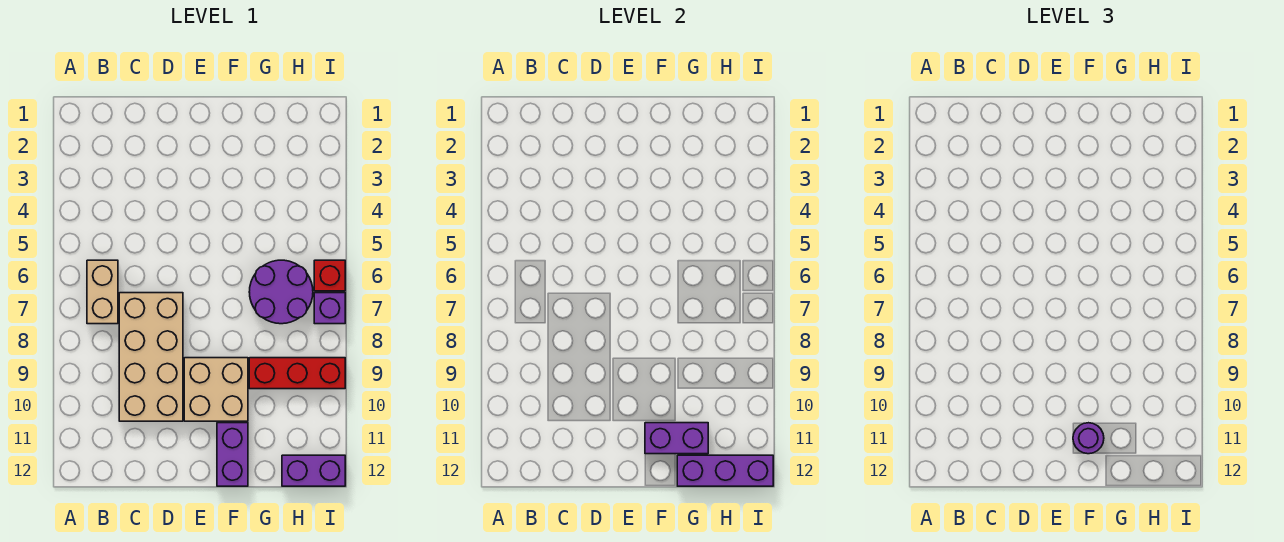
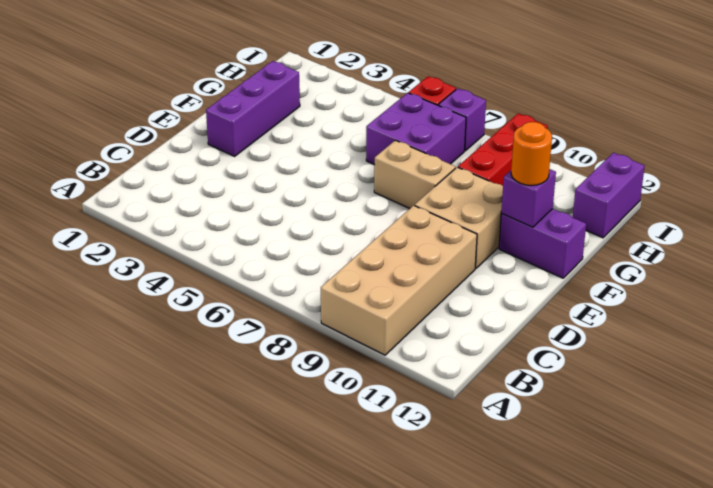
tan 1x2 brick [87,260,118,324] -> tan 1x2 brick moved to [374,140,456,209]
tan 2x4 brick [119,293,183,421] -> tan 2x4 brick turned to [321,205,477,355]
purple 1x2 brick [645,423,708,454] -> purple 1x1 brick [501,169,556,227]
purple 1x1 round brick [1073,423,1104,454] -> orange 1x1 round brick [511,122,552,186]
purple 2x2 round brick [249,260,313,324] -> purple 2x2 brick [366,93,466,165]
purple 1x3 brick [677,455,773,486] -> purple 1x3 brick moved to [206,61,300,156]

